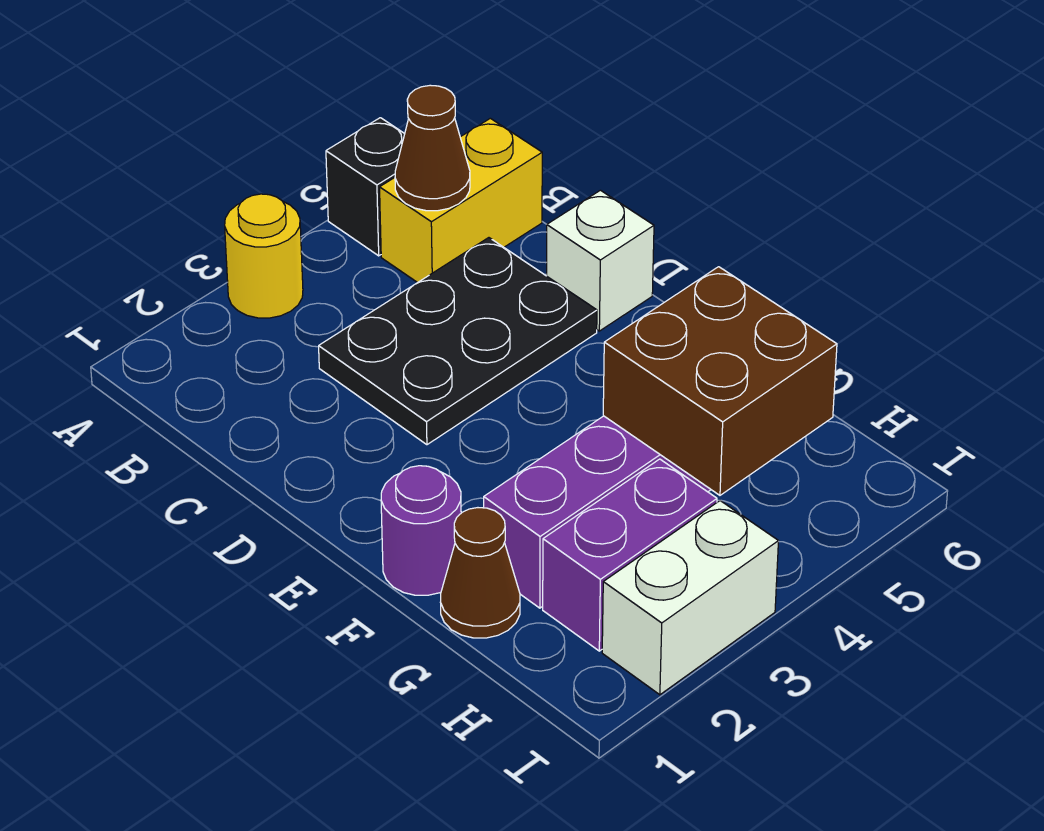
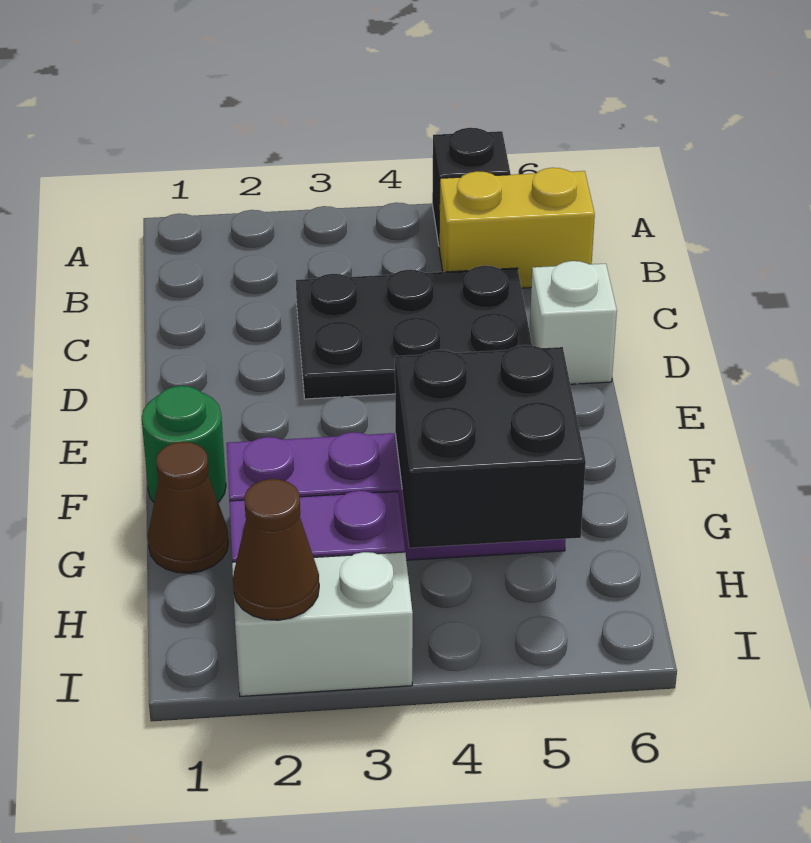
yellow 1x1 round brick [225,194,303,318] -> none
brown 1x1 cone [395,85,470,211] -> brown 1x1 cone moved to [233,479,319,620]
purple 1x1 round brick [381,466,461,595] -> green 1x1 round brick [142,386,226,502]
brown 2x2 brick [603,267,837,495] -> black 2x2 brick [395,345,586,548]

